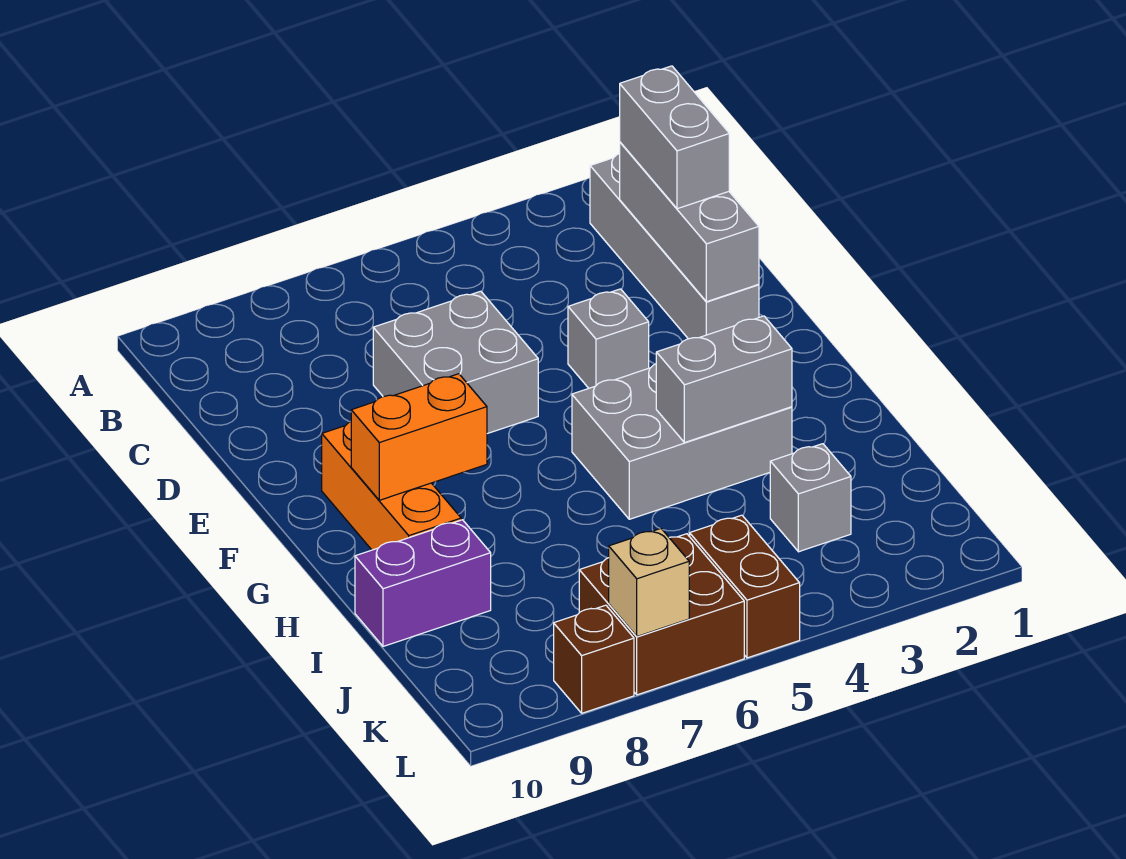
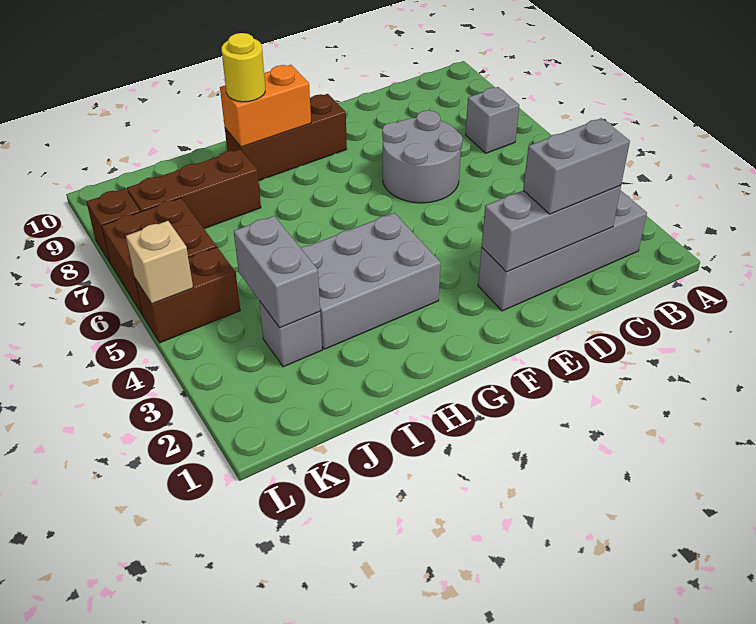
grey 2x2 brick [373,291,538,434] -> grey 2x2 round brick [382,110,463,203]
grey 1x1 brick [568,289,649,388] -> grey 1x1 brick moved to [465,87,519,153]
orange 1x3 brick [322,422,461,550] -> brown 1x3 brick [225,94,347,181]
grey 2x3 brick [572,364,792,519] -> grey 2x3 brick turned to [301,213,441,349]
orange 1x2 brick [351,374,487,500] -> orange 1x2 brick turned to [220,65,311,147]
grey 1x2 brick [656,316,792,443] -> grey 1x2 brick moved to [234,216,320,328]
none -> yellow 1x1 round brick [221,33,265,102]
none -> brown 1x3 brick [127,149,261,229]
purple 1x2 brick [355,520,491,646] -> none
tan 1x1 brick [609,529,689,636] -> tan 1x1 brick moved to [126,221,193,304]

